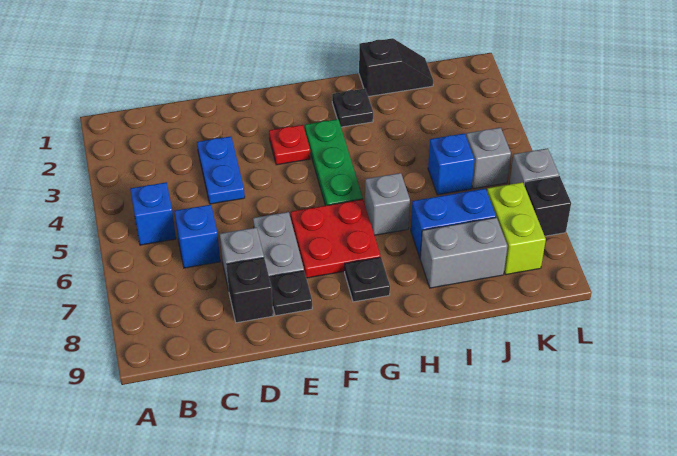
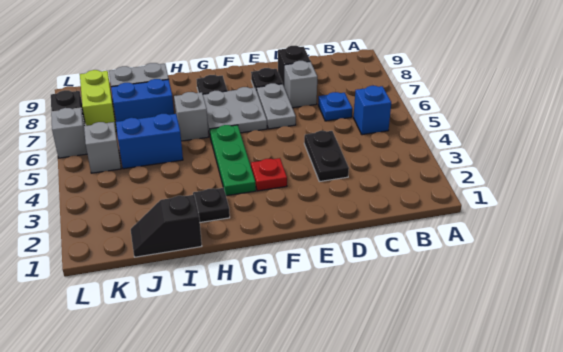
blue 1x1 brick [174,205,220,268] -> blue 1x1 plate [318,92,352,121]
blue 1x2 plate [197,136,245,204] -> black 1x2 plate [304,131,349,182]
red 2x2 plate [291,199,381,278] -> grey 2x2 plate [203,87,267,135]
blue 1x1 brick [428,134,474,195] -> blue 1x2 brick [116,114,183,169]

